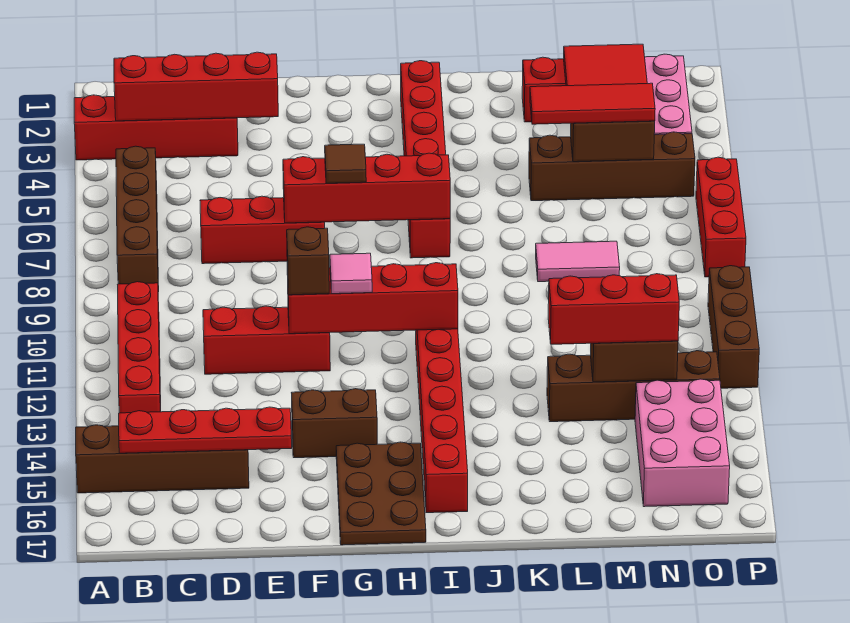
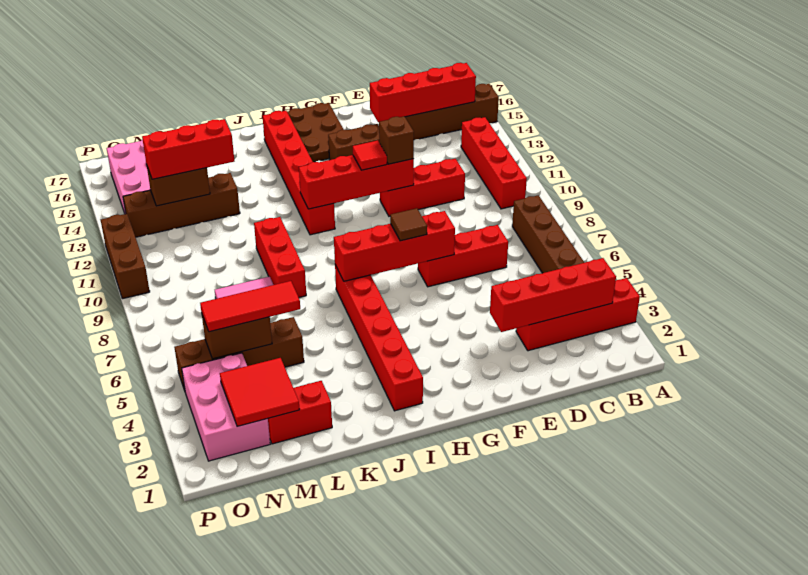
red 1x4 plate [119,407,292,453] -> red 1x4 brick [370,63,476,122]
pink 1x1 tile [330,253,372,294] -> red 1x1 tile [353,140,387,170]
red 1x3 brick [696,157,746,277] -> red 1x3 brick moved to [254,217,306,297]

